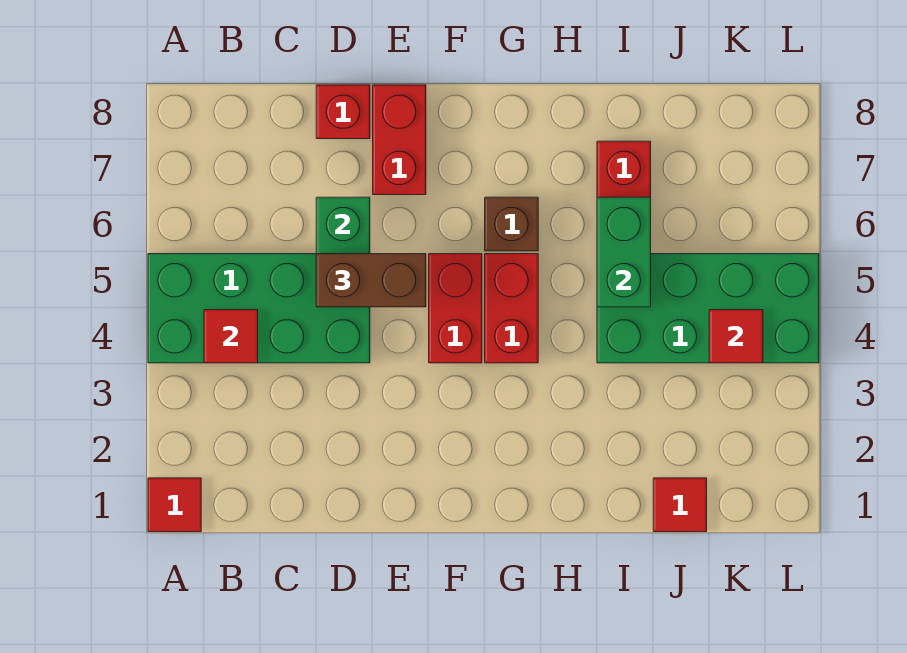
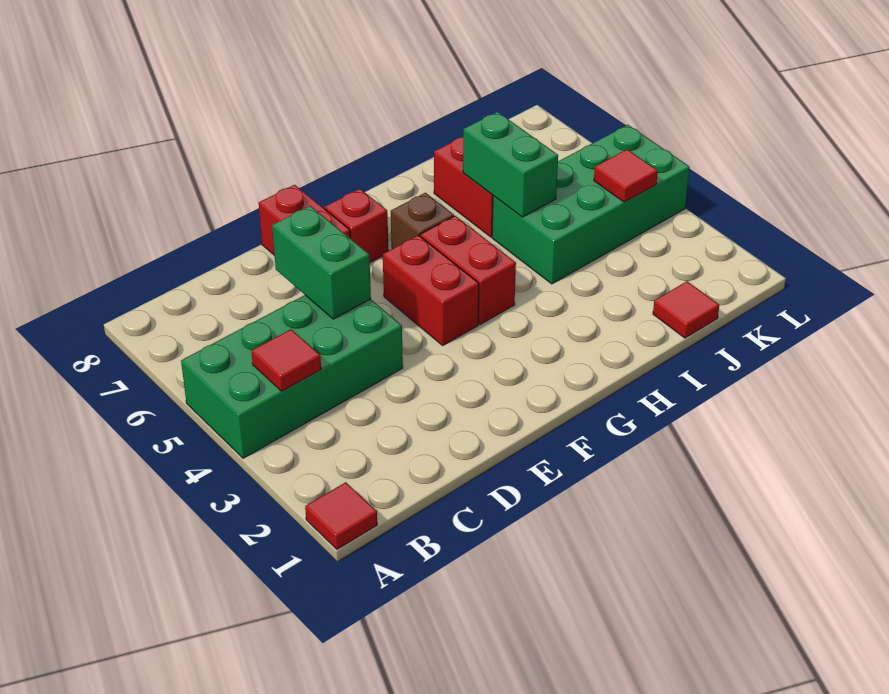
brown 1x2 brick [316,254,426,307] -> none
red 1x1 brick [316,85,370,139] -> red 1x1 brick moved to [325,189,388,262]

